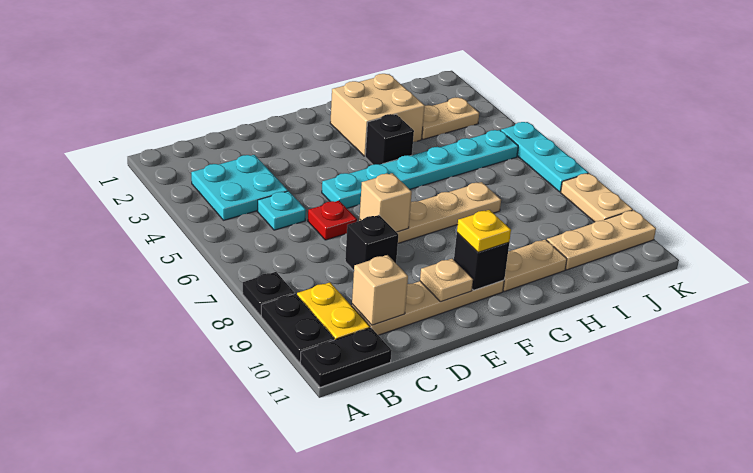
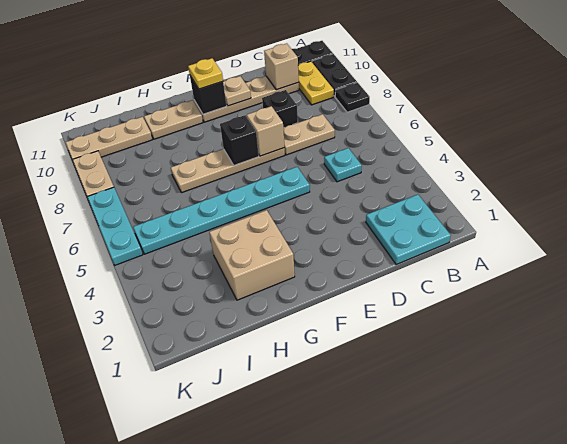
cyan 2x2 plate [191,155,288,220] -> cyan 2x2 plate moved to [366,194,451,264]
red 1x1 plate [308,201,357,240] -> none
black 1x1 brick [365,114,414,165] -> black 1x1 brick moved to [220,115,259,165]
tan 1x2 plate [422,98,479,139] -> tan 1x2 plate moved to [283,114,335,155]

